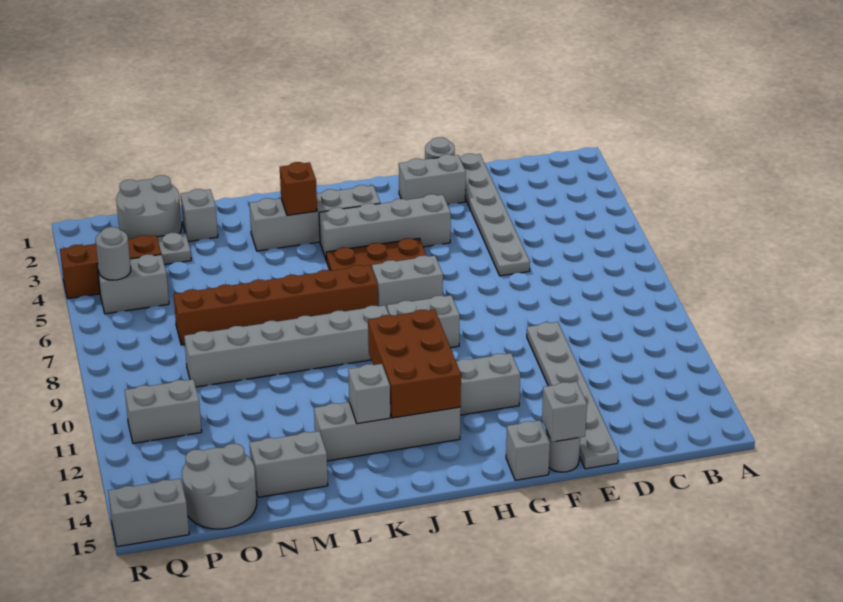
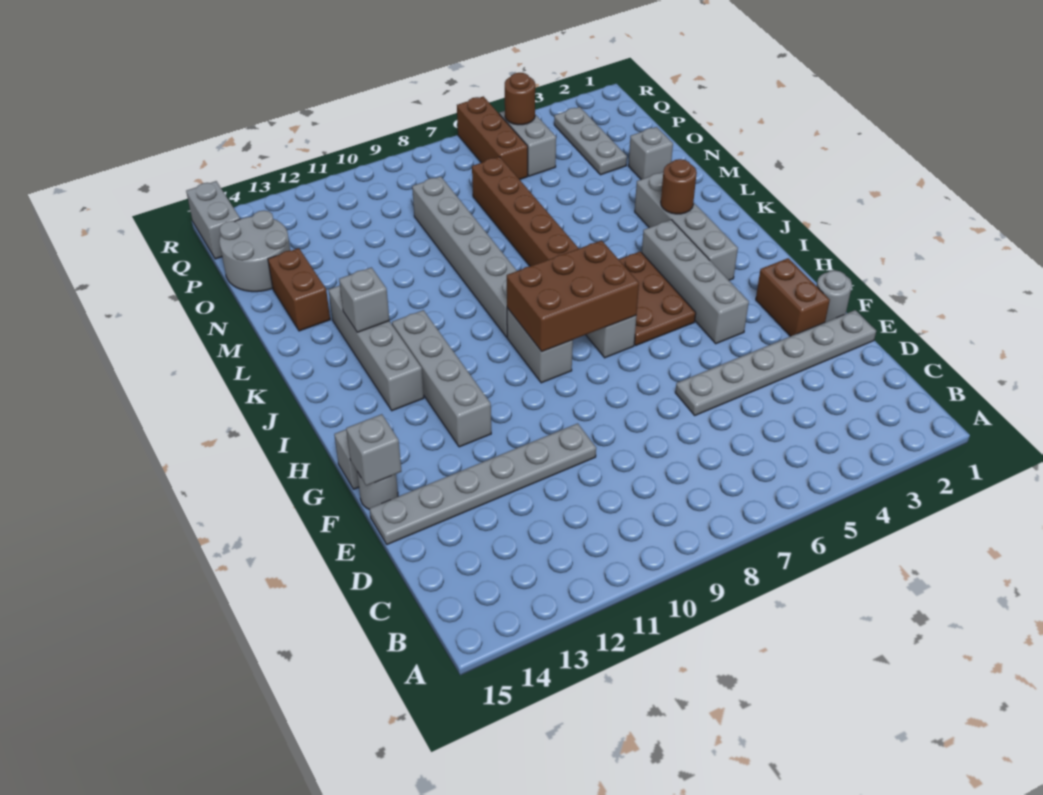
grey 1x2 brick [399,154,466,205] -> brown 1x2 brick [756,258,830,336]
brown 2x3 brick [368,309,461,418] -> brown 2x3 brick moved to [507,241,639,352]
brown 1x1 brick [280,162,317,215] -> brown 1x1 round brick [661,159,697,214]
grey 1x2 brick [250,431,328,497] -> brown 1x2 brick [268,248,330,331]
grey 2x2 round brick [116,175,182,239] -> none
brown 1x3 brick [60,235,161,299] -> brown 1x3 brick moved to [457,96,528,180]
grey 1x2 brick [125,379,202,443] -> none
grey 1x1 round brick [96,227,131,280] -> brown 1x1 round brick [505,73,535,125]

